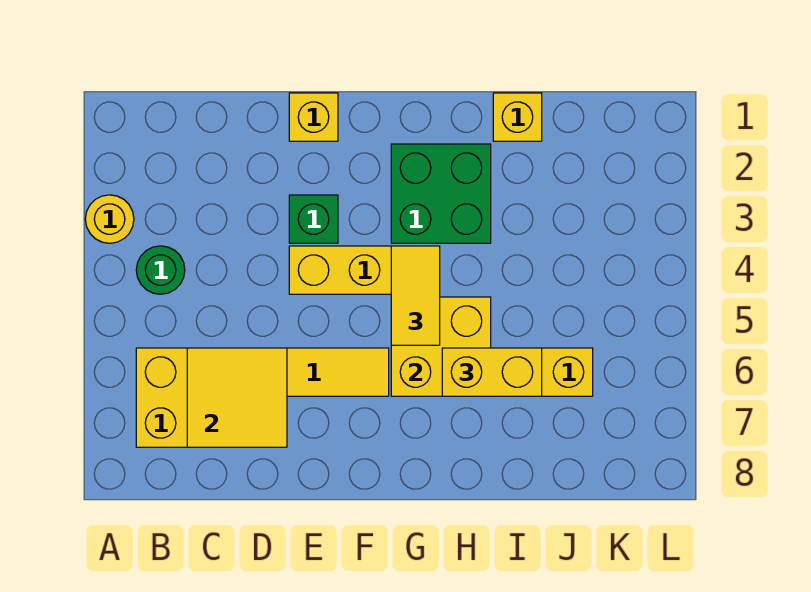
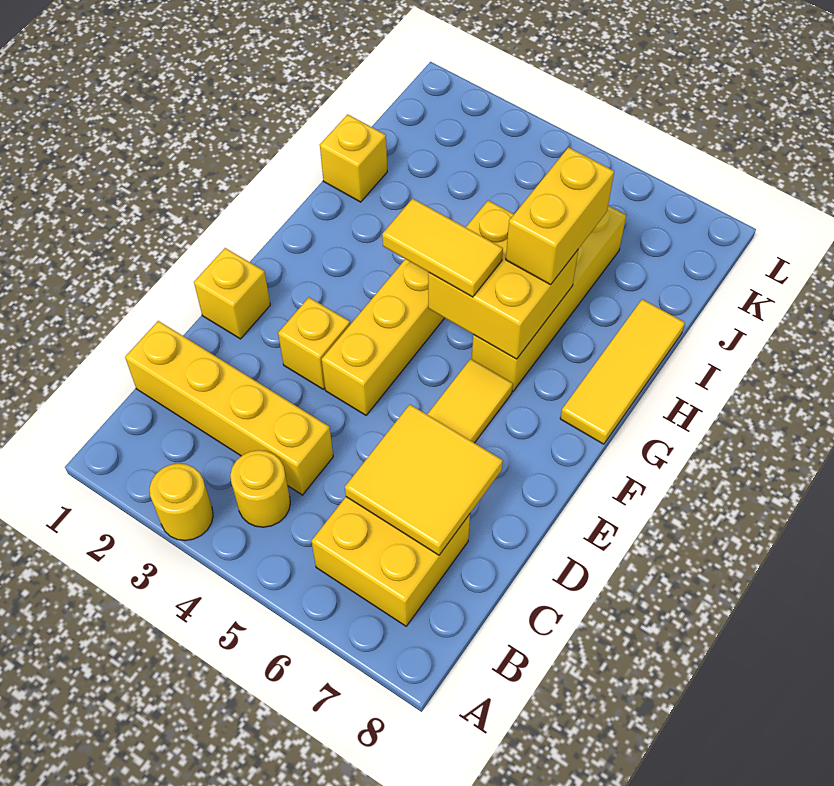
green 1x1 round brick [136,246,185,294] -> yellow 1x1 round brick [230,450,290,527]
none -> yellow 1x4 brick [125,321,333,495]
green 1x1 brick [289,195,338,243] -> yellow 1x1 brick [278,297,350,389]
green 2x2 brick [391,144,491,243] -> none
none -> yellow 1x3 tile [560,299,685,444]

